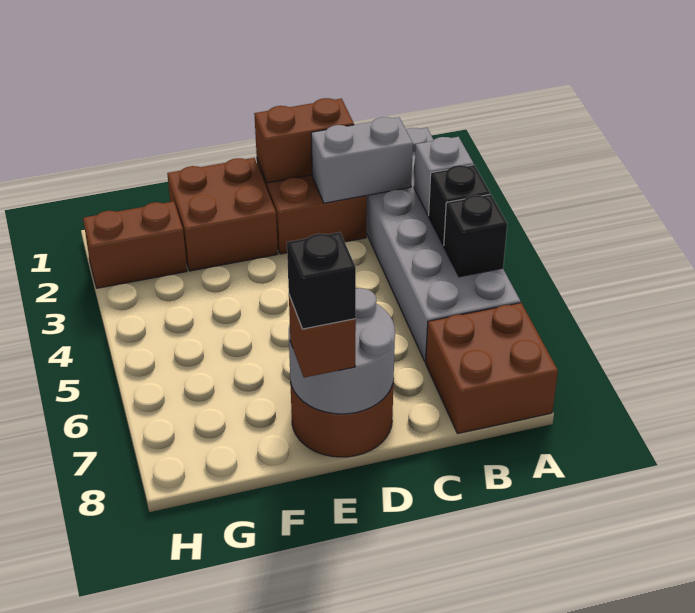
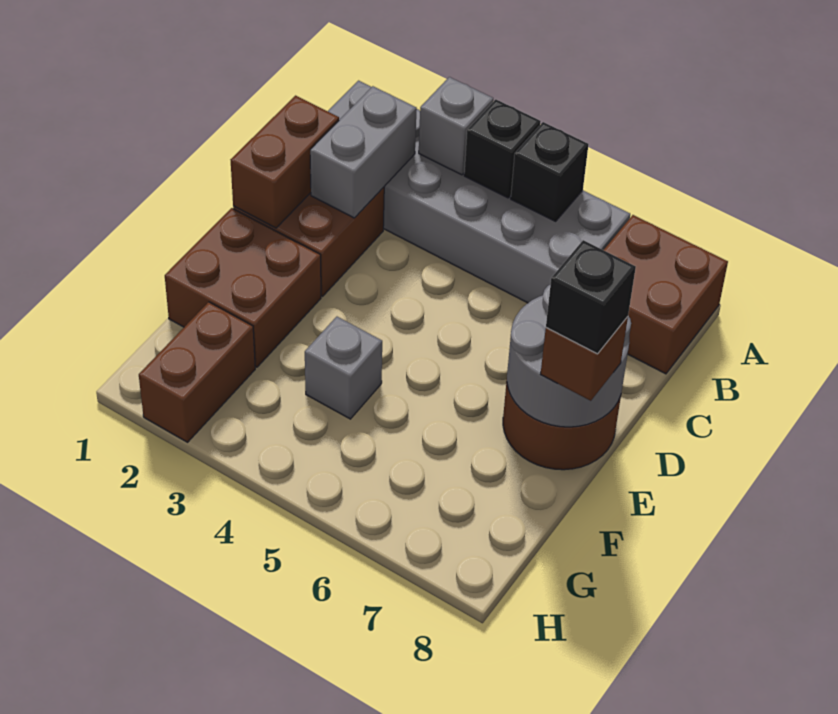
none -> grey 1x1 brick [305,317,382,419]

